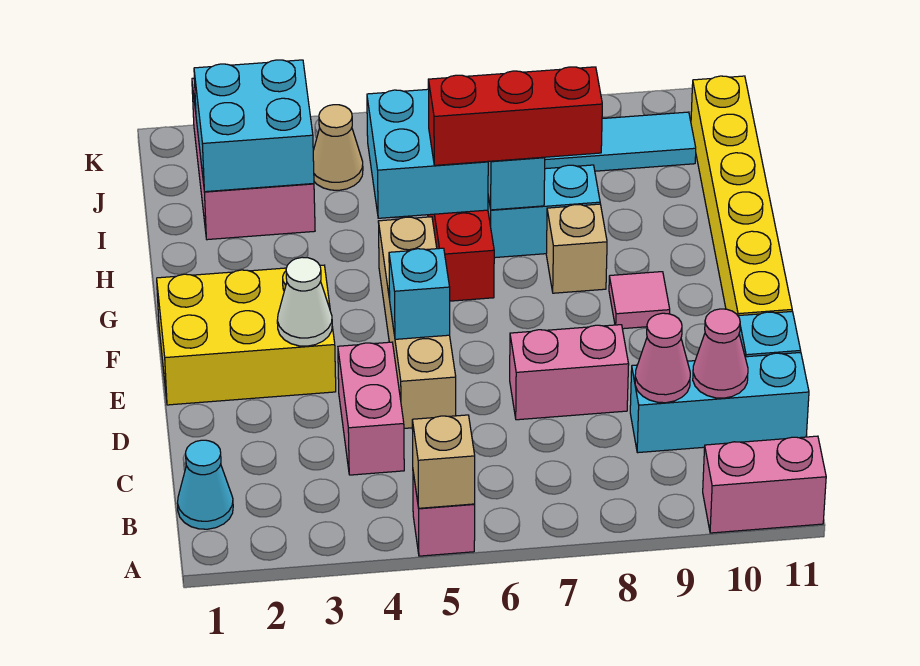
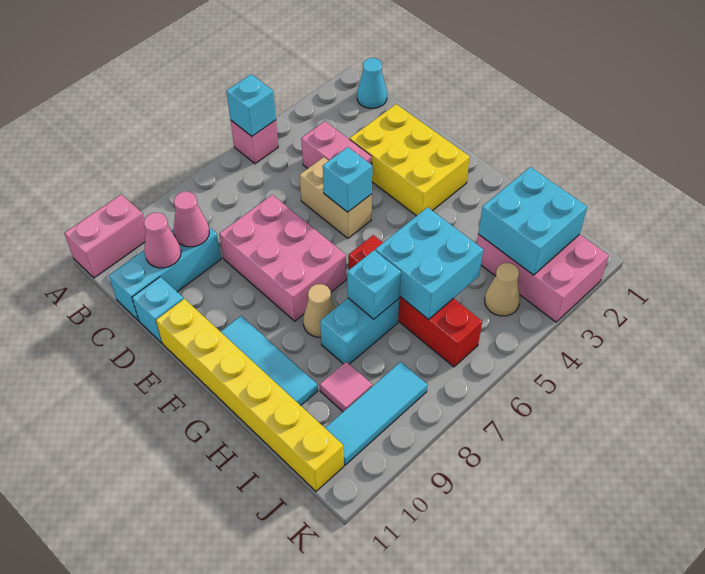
tan 1x1 brick [412,415,475,508] -> cyan 1x1 brick [226,74,276,136]
tan 1x4 brick [378,217,456,428] -> tan 1x2 brick [300,157,372,238]
pink 1x2 brick [510,325,629,420] -> pink 2x3 brick [219,195,346,321]
yellow 2x3 brick [157,265,336,405] -> yellow 2x3 brick turned to [350,104,470,216]
white 1x1 cone [277,257,332,346] -> none
pink 1x1 tile [609,272,670,329] -> pink 1x1 tile moved to [320,362,372,412]
none -> cyan 1x3 tile [221,316,318,406]
tan 1x1 brick [546,204,607,293] -> tan 1x1 cone [303,284,335,337]
red 1x3 brick [428,67,602,165] -> none

